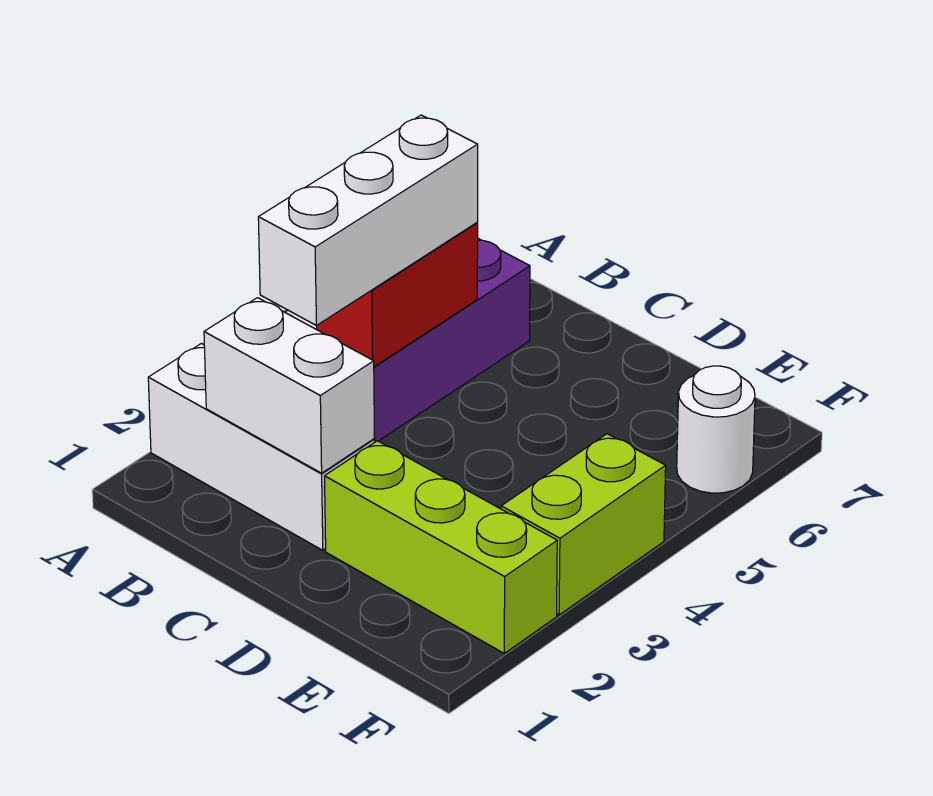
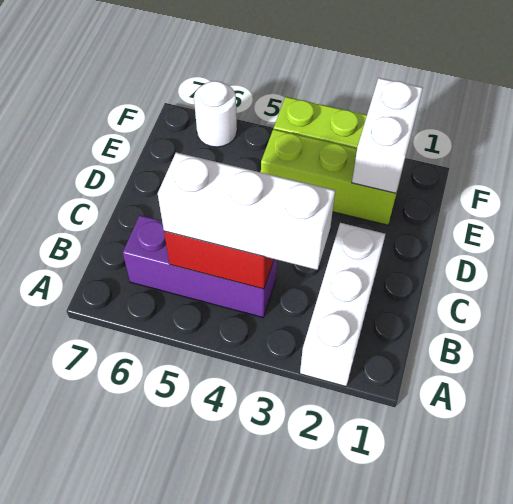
white 1x2 brick [204,298,375,473] -> white 1x2 brick moved to [352,78,423,193]
lime 1x3 brick [325,441,557,653] -> lime 1x3 brick turned to [261,129,401,225]

